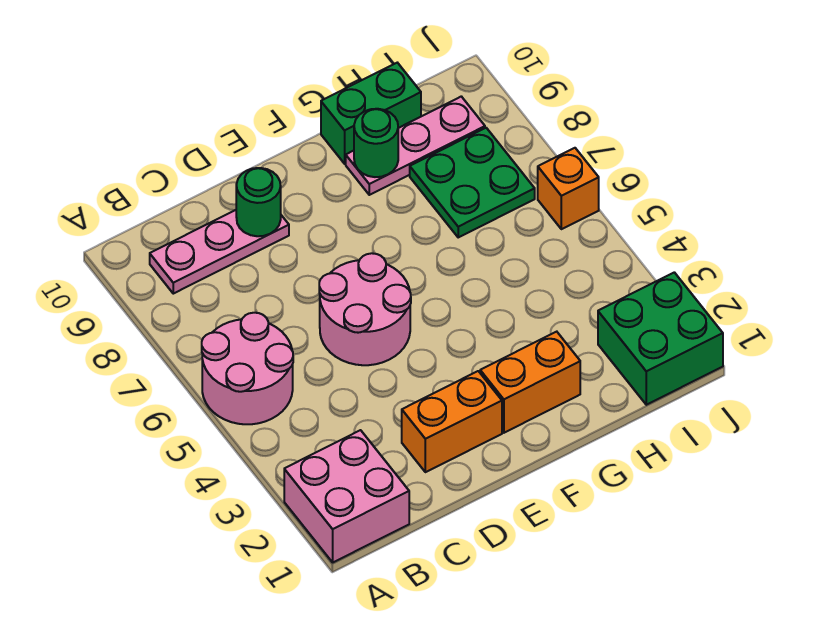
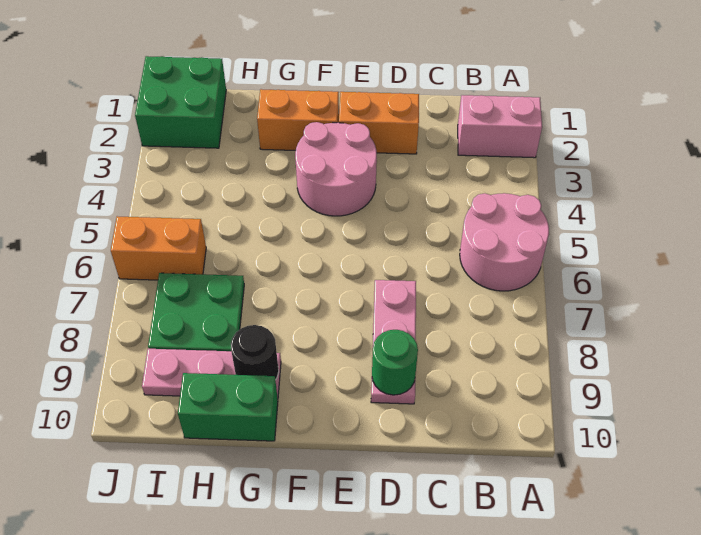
pink 2x2 brick [284,430,409,562] -> pink 1x2 brick [458,95,542,158]
pink 1x3 plate [150,210,289,294] -> pink 1x3 plate turned to [371,280,416,404]
pink 2x2 round brick [319,253,411,365] -> pink 2x2 round brick moved to [295,122,377,216]
green 1x1 round brick [354,109,398,177] -> black 1x1 round brick [231,325,279,380]
orange 1x1 brick [538,148,599,229] -> orange 1x2 brick [111,216,206,280]

